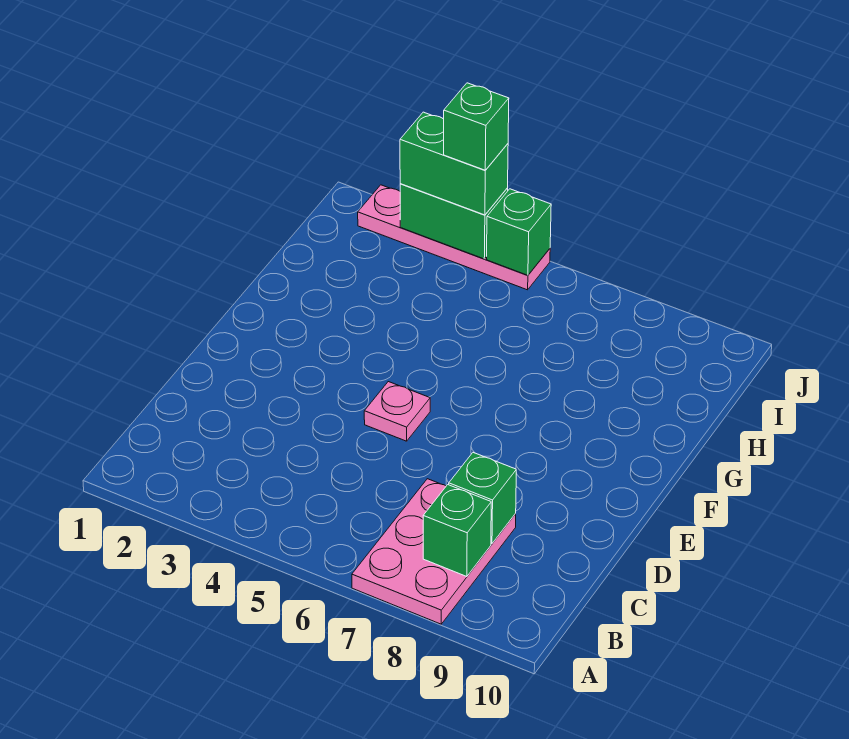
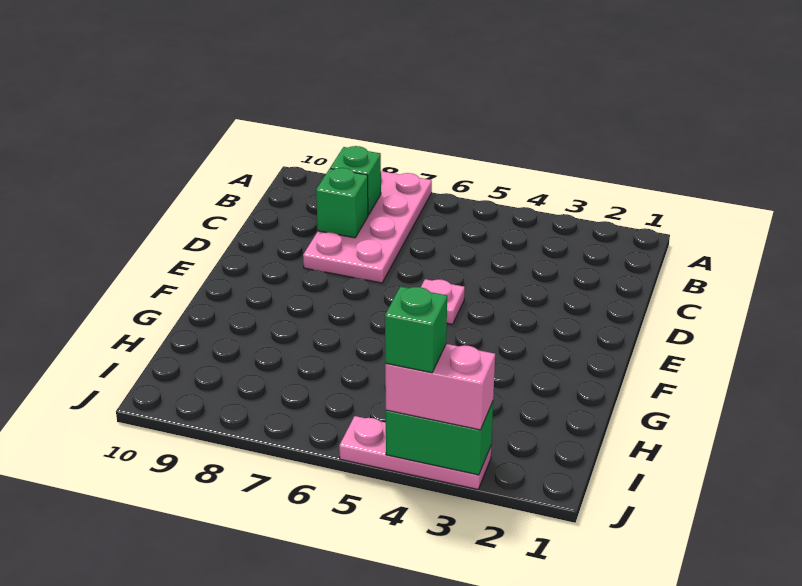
pink 2x3 plate [352,479,516,624] -> pink 2x4 plate [303,171,432,283]
pink 1x4 plate [358,185,550,290] -> pink 1x3 plate [339,416,491,489]
green 1x2 brick [400,112,508,215] -> pink 1x2 brick [385,344,495,430]
green 1x1 brick [487,189,551,275] -> none

